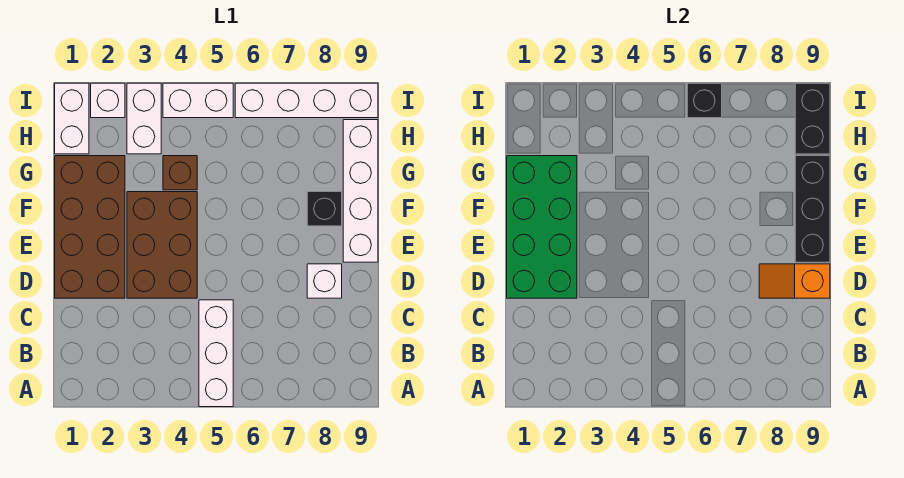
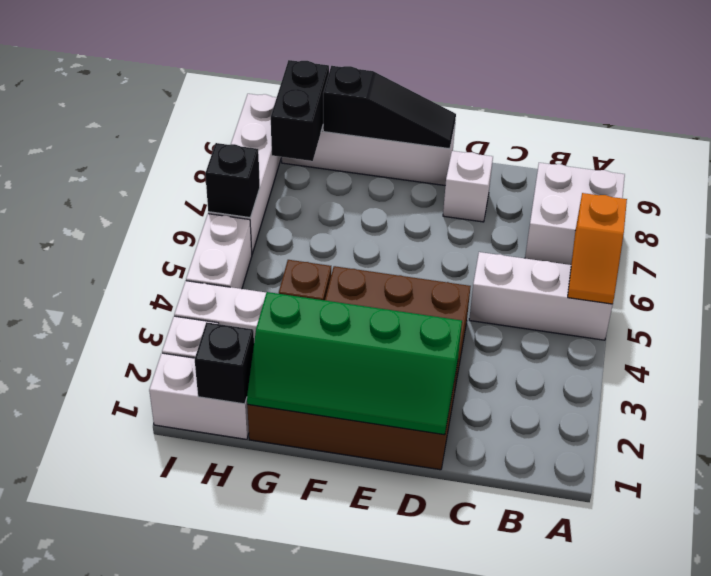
none -> white 2x2 brick [525,163,625,265]
green 2x4 brick [507,156,577,298] -> green 2x4 slope [247,292,462,435]
orange 1x2 slope [759,264,830,298] -> orange 1x2 slope moved to [568,193,627,304]
black 1x3 brick [795,156,830,262] -> black 1x3 slope [323,66,456,149]
black 1x1 brick [307,192,342,226] -> black 1x1 brick moved to [195,322,254,404]
black 1x2 brick [795,83,830,154] -> black 1x2 brick turned to [271,60,329,161]

